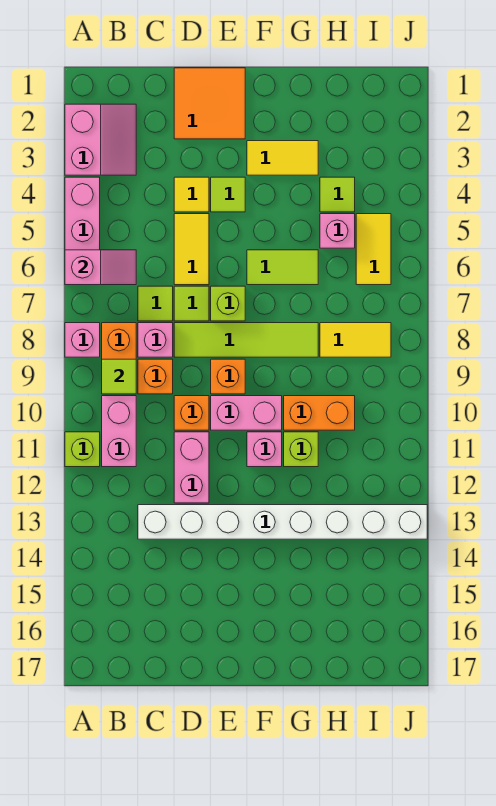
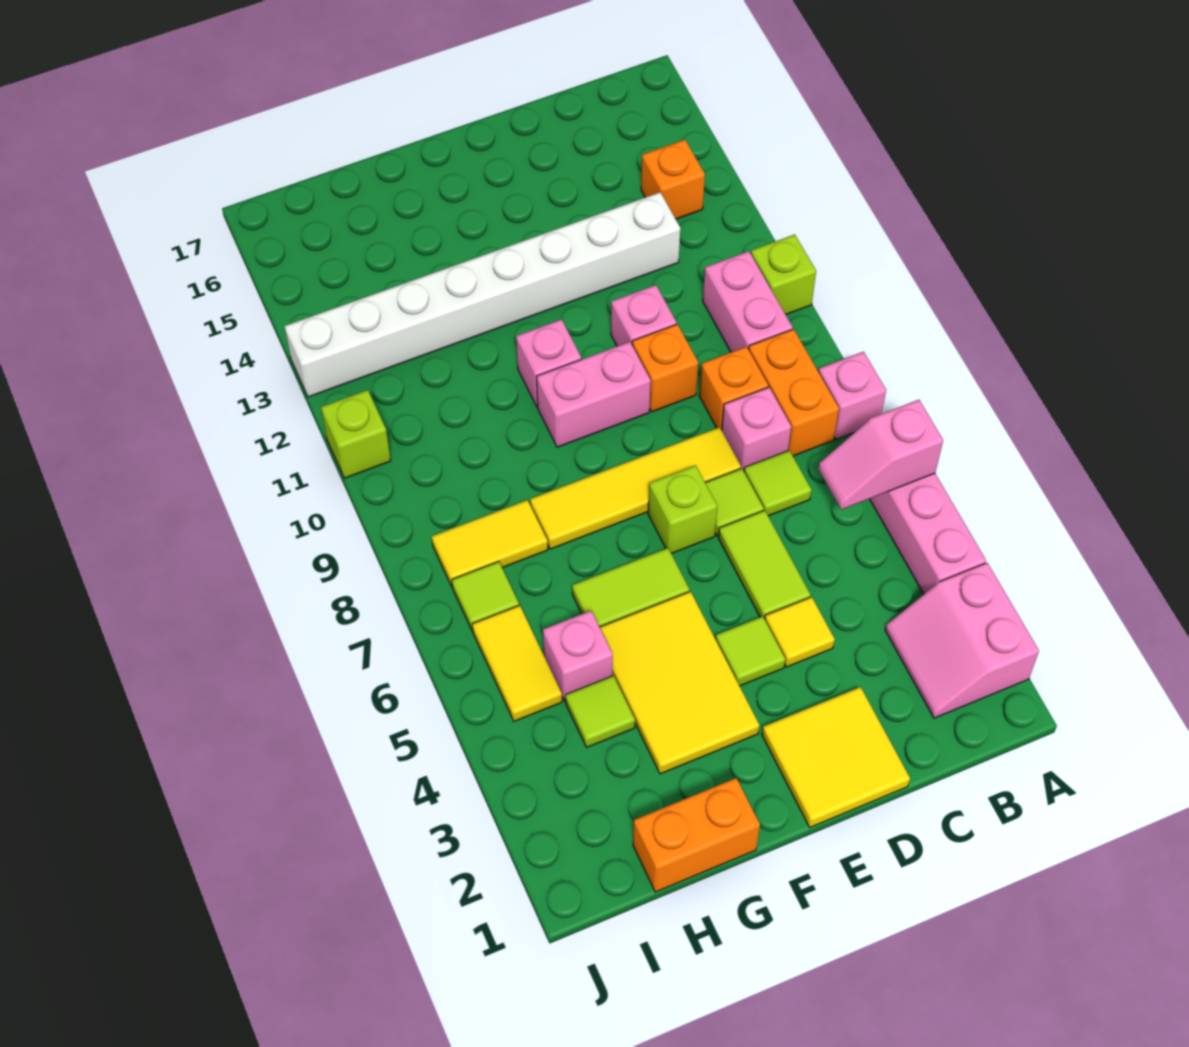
lime 1x1 tile [102,359,136,394] -> lime 1x1 tile moved to [452,562,519,631]
orange 2x2 tile [174,68,245,139] -> yellow 2x2 tile [762,687,910,827]
yellow 1x2 tile [174,214,209,285] -> lime 1x2 tile [718,510,811,619]
lime 1x4 tile [174,323,318,357] -> yellow 1x4 tile [530,427,741,549]
pink 1x2 brick [174,432,209,503] -> pink 1x1 brick [611,285,676,346]
orange 1x1 brick [211,359,245,394] -> orange 1x1 brick moved to [641,140,705,219]
yellow 1x2 tile [247,141,318,175] -> yellow 2x3 tile [600,591,760,774]
orange 1x2 brick [284,396,355,430] -> orange 1x2 brick moved to [633,778,760,892]
lime 1x1 brick [284,432,318,467] -> lime 1x1 brick moved to [321,390,391,478]

